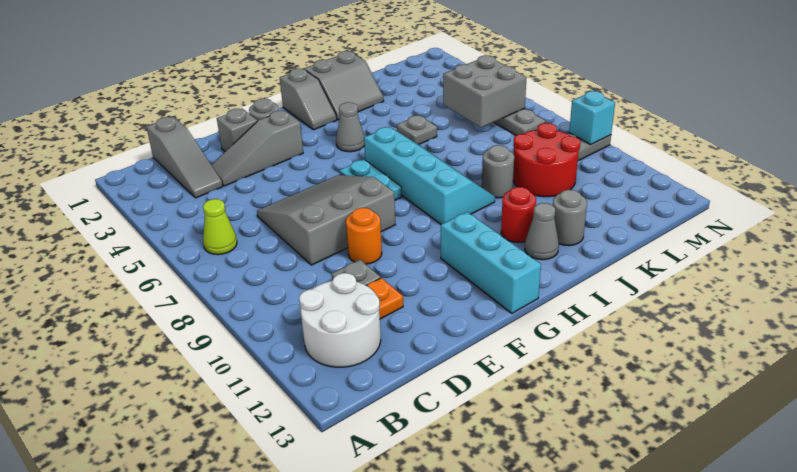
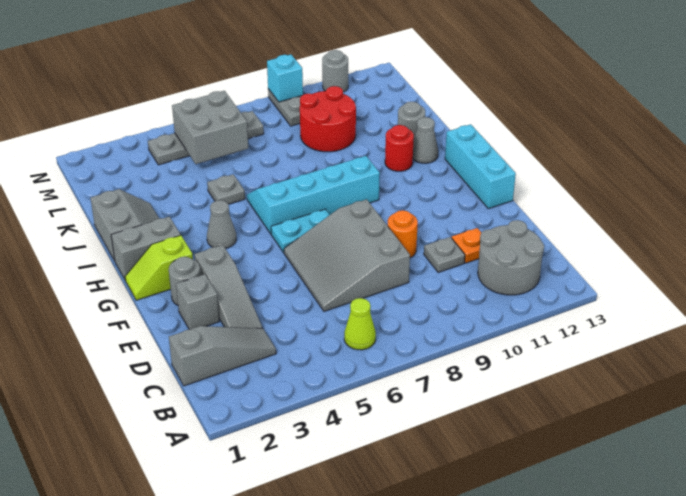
white 2x2 round brick [299,273,381,367] -> grey 2x2 round brick [478,220,544,295]
none -> lime 1x2 slope [125,235,193,300]
cyan 1x3 brick [441,212,541,313] -> cyan 1x3 brick turned to [445,124,516,209]
grey 1x2 slope [280,69,337,130] -> grey 1x2 brick [111,217,181,279]
grey 1x1 round brick [482,145,514,198] -> grey 1x1 round brick moved to [322,50,348,92]

